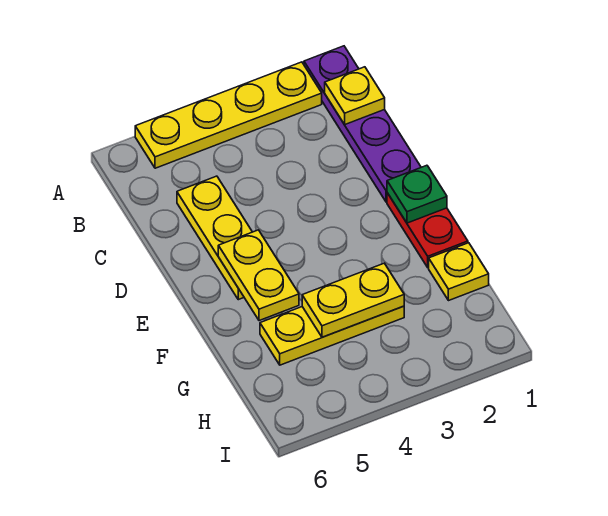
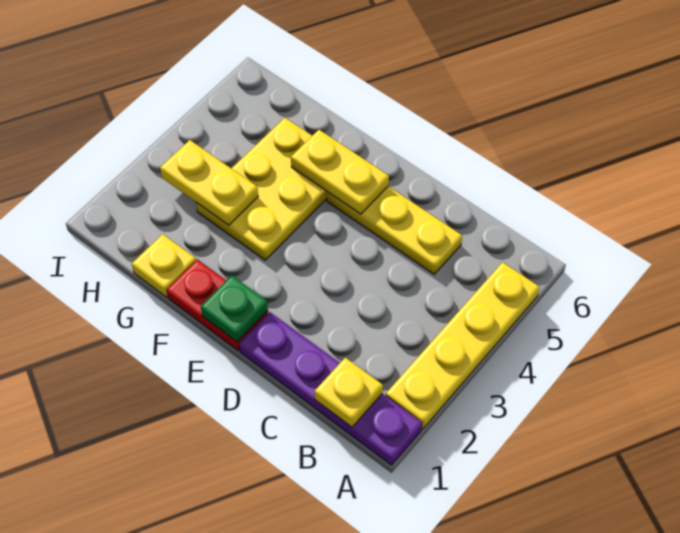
yellow 1x3 plate [260,306,404,365] -> yellow 2x3 plate [196,118,327,260]
yellow 1x2 plate [302,263,404,337] -> yellow 1x2 plate turned to [160,140,258,225]

